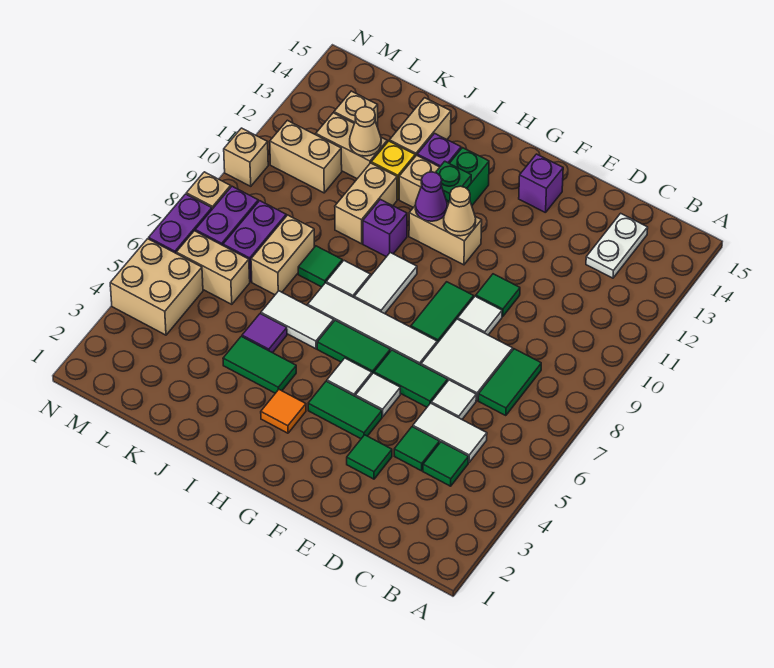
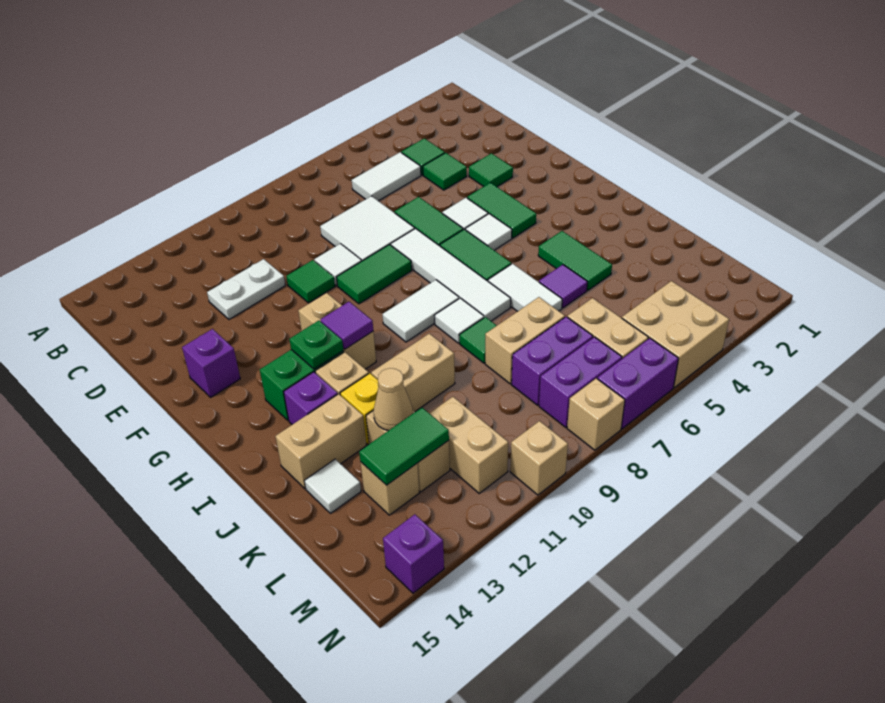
white 1x2 tile [413,403,487,462] -> white 1x2 tile turned to [352,152,421,201]
green 1x2 tile [478,349,541,416] -> green 1x2 tile moved to [359,408,449,485]
white 1x2 plate [586,213,648,278] -> white 1x2 plate moved to [207,259,285,319]
white 1x1 tile [431,380,476,419] -> white 1x1 tile moved to [305,459,361,513]
tan 1x1 cone [444,186,476,236] -> none
orange 1x1 tile [261,390,306,433] -> none
purple 1x1 cone [415,172,447,221] -> purple 1x1 tile [321,302,373,349]
purple 1x1 brick [363,199,407,257] -> purple 1x1 brick moved to [383,514,444,593]

